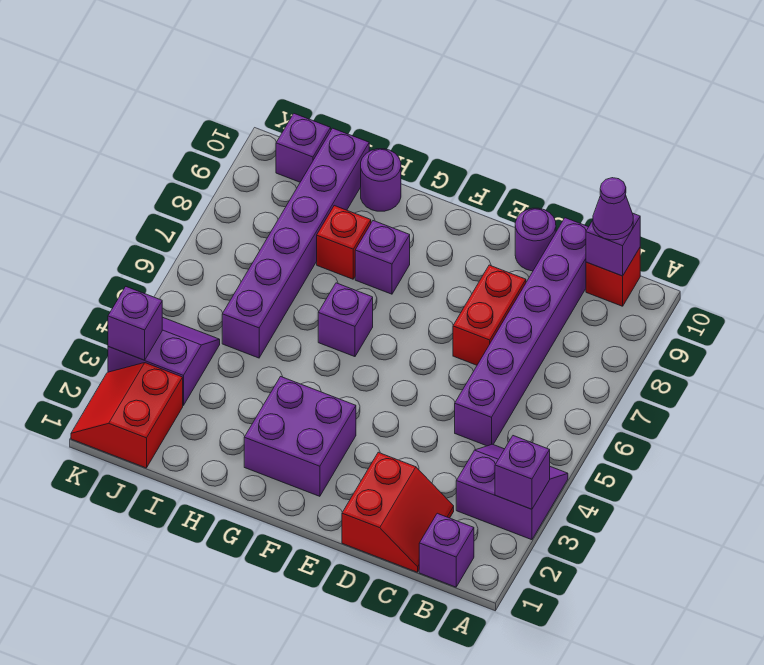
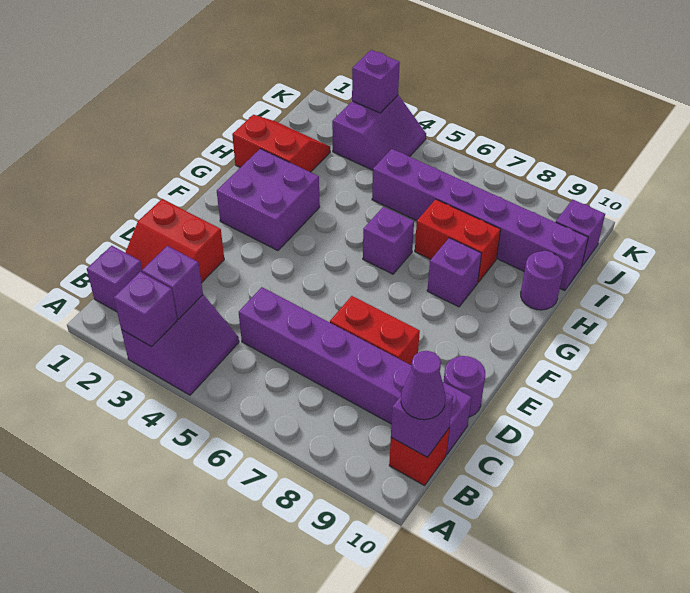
none -> purple 1x1 brick [142,246,203,319]
red 1x1 brick [317,206,371,279] -> red 1x2 brick [415,199,501,282]
red 2x2 slope [71,363,183,468] -> red 2x2 slope moved to [232,115,330,172]

